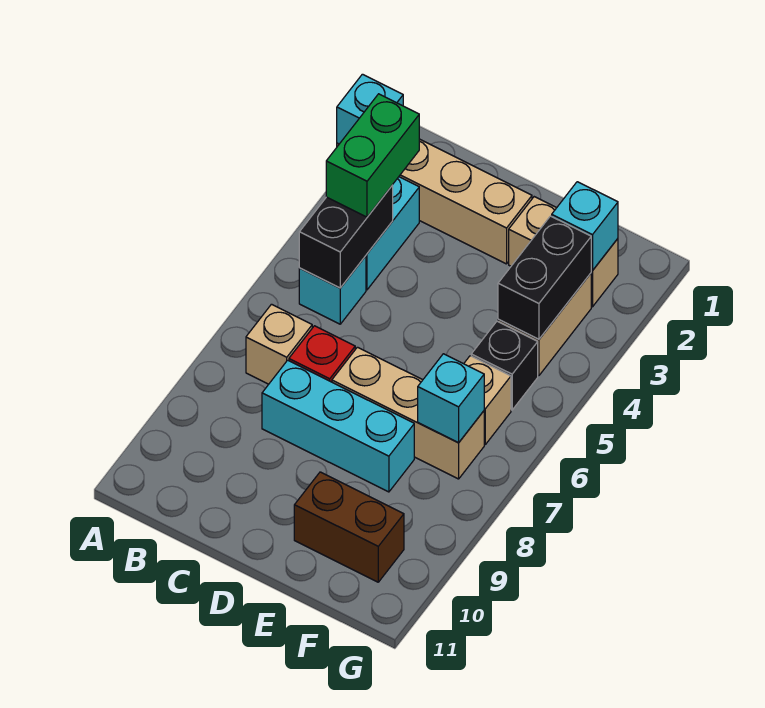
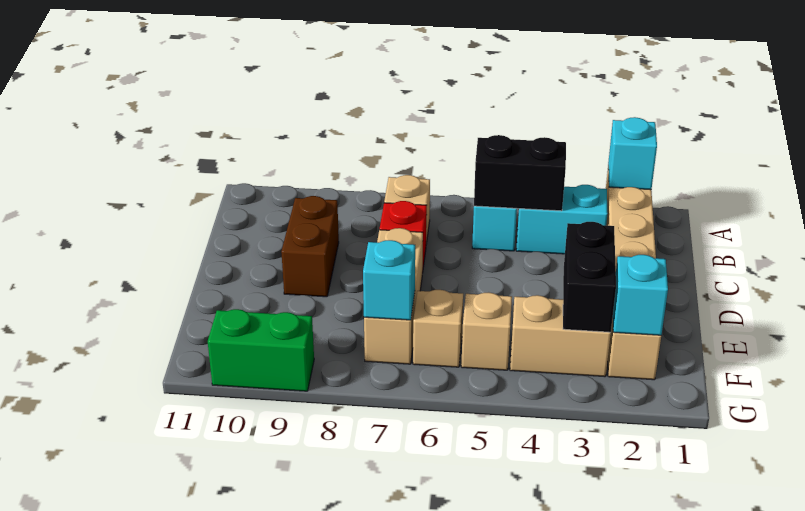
green 1x2 brick [326,94,419,217] -> green 1x2 brick moved to [208,309,314,391]
cyan 1x3 brick [262,360,414,492] -> none
brown 1x2 brick [294,472,404,582] -> brown 1x2 brick moved to [281,196,339,297]
black 1x2 brick [498,216,591,339] -> black 1x2 brick turned to [563,222,616,333]
black 1x1 brick [471,321,538,410] -> tan 1x1 brick [461,292,512,370]

